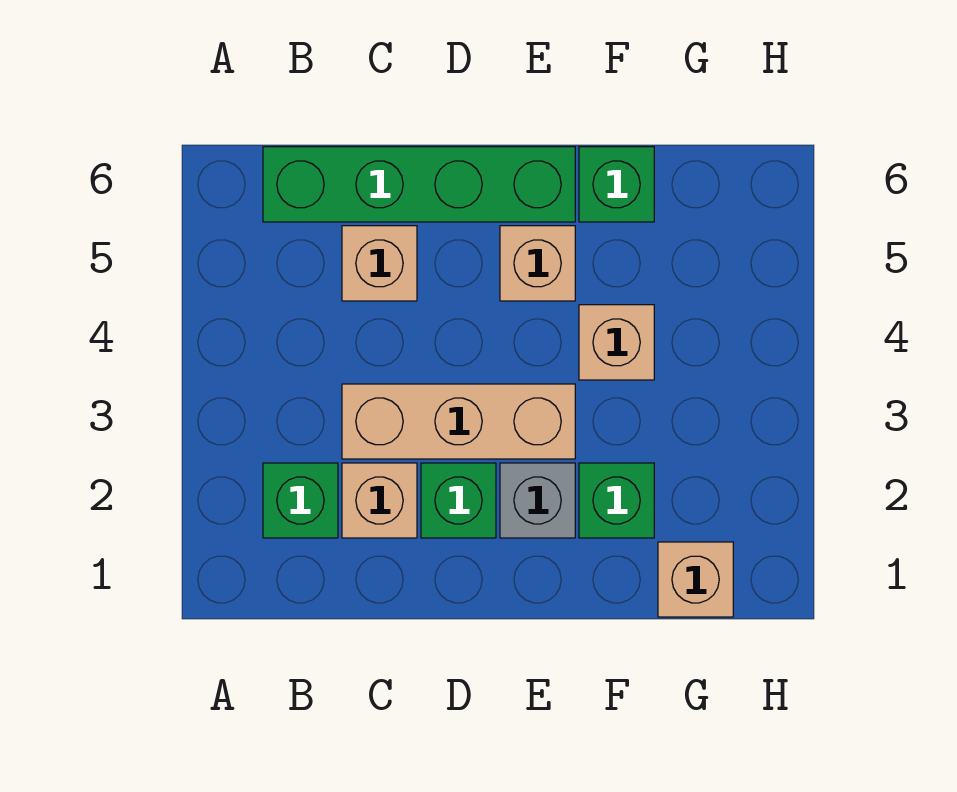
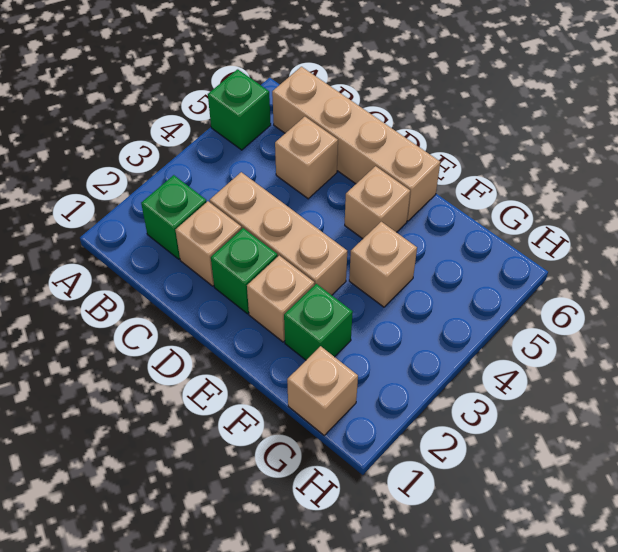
green 1x4 brick [263,147,575,222] -> tan 1x4 brick [272,67,440,221]
grey 1x1 brick [500,463,575,538] -> tan 1x1 brick [247,256,315,342]
green 1x1 brick [579,147,654,222] -> green 1x1 brick moved to [208,69,271,150]

